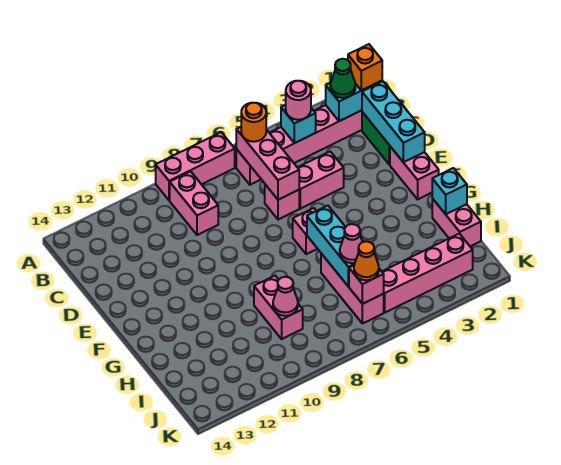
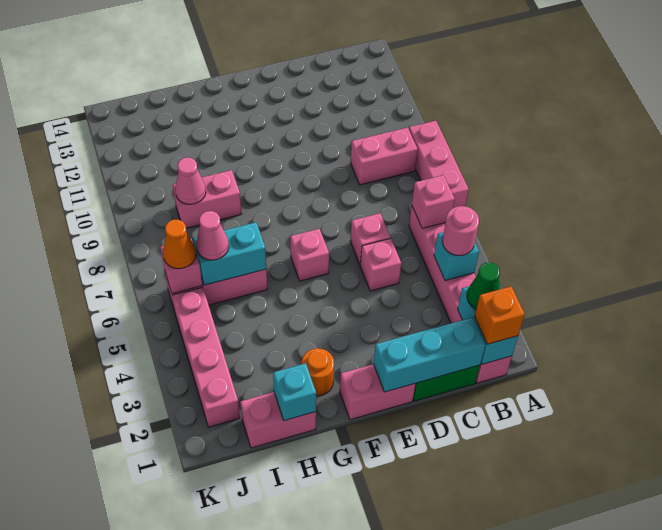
pink 1x3 brick [236,127,299,200] -> pink 1x1 brick [412,175,455,228]
orange 1x1 round brick [241,103,266,142] -> orange 1x1 round brick moved to [301,348,334,396]
pink 1x2 brick [297,151,344,209] -> pink 1x1 brick [360,238,401,291]
cyan 1x3 brick [307,206,355,286] -> cyan 1x2 brick [193,222,266,285]

